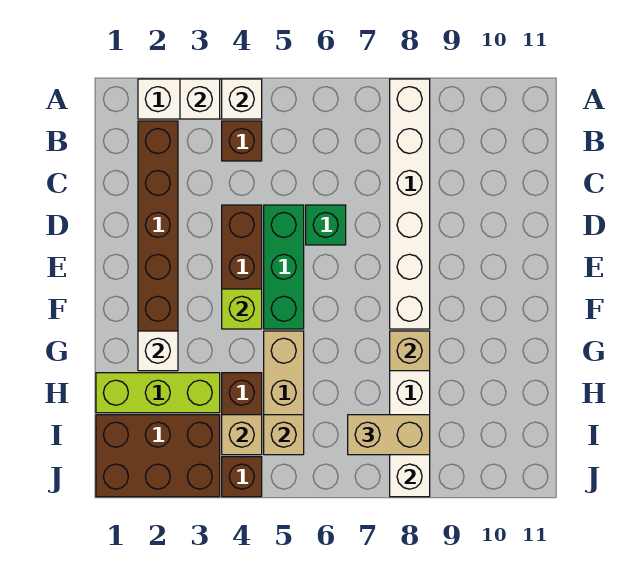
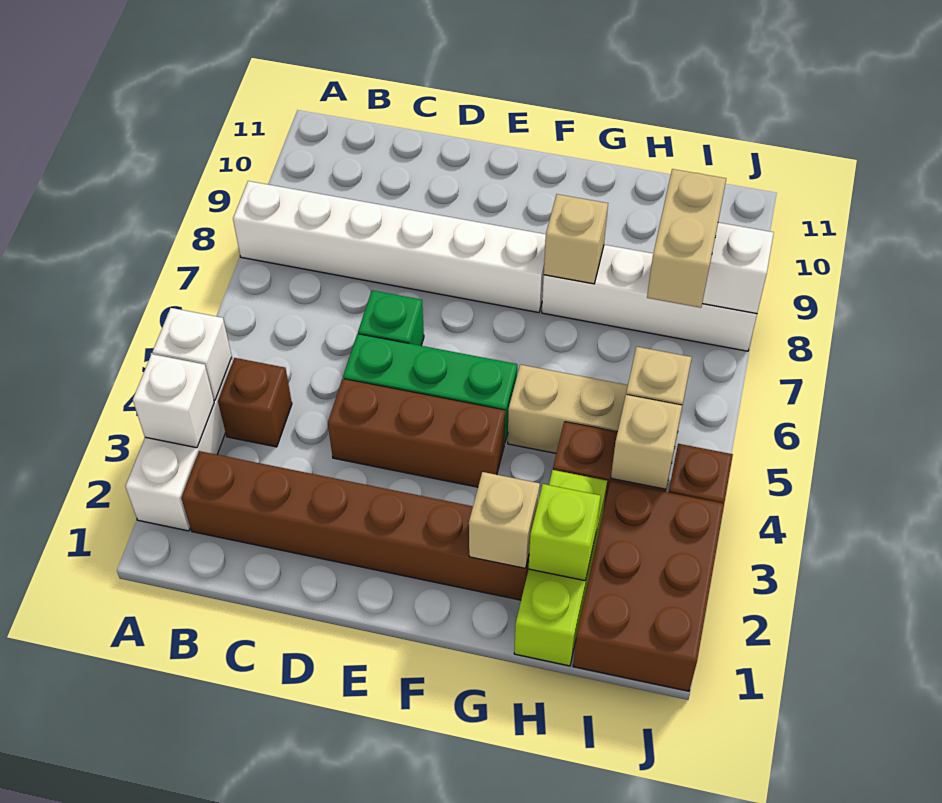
lime 1x1 brick [222,289,262,329] -> lime 1x1 brick moved to [529,484,601,581]
white 1x1 brick [138,331,178,371] -> tan 1x1 brick [469,472,540,568]

